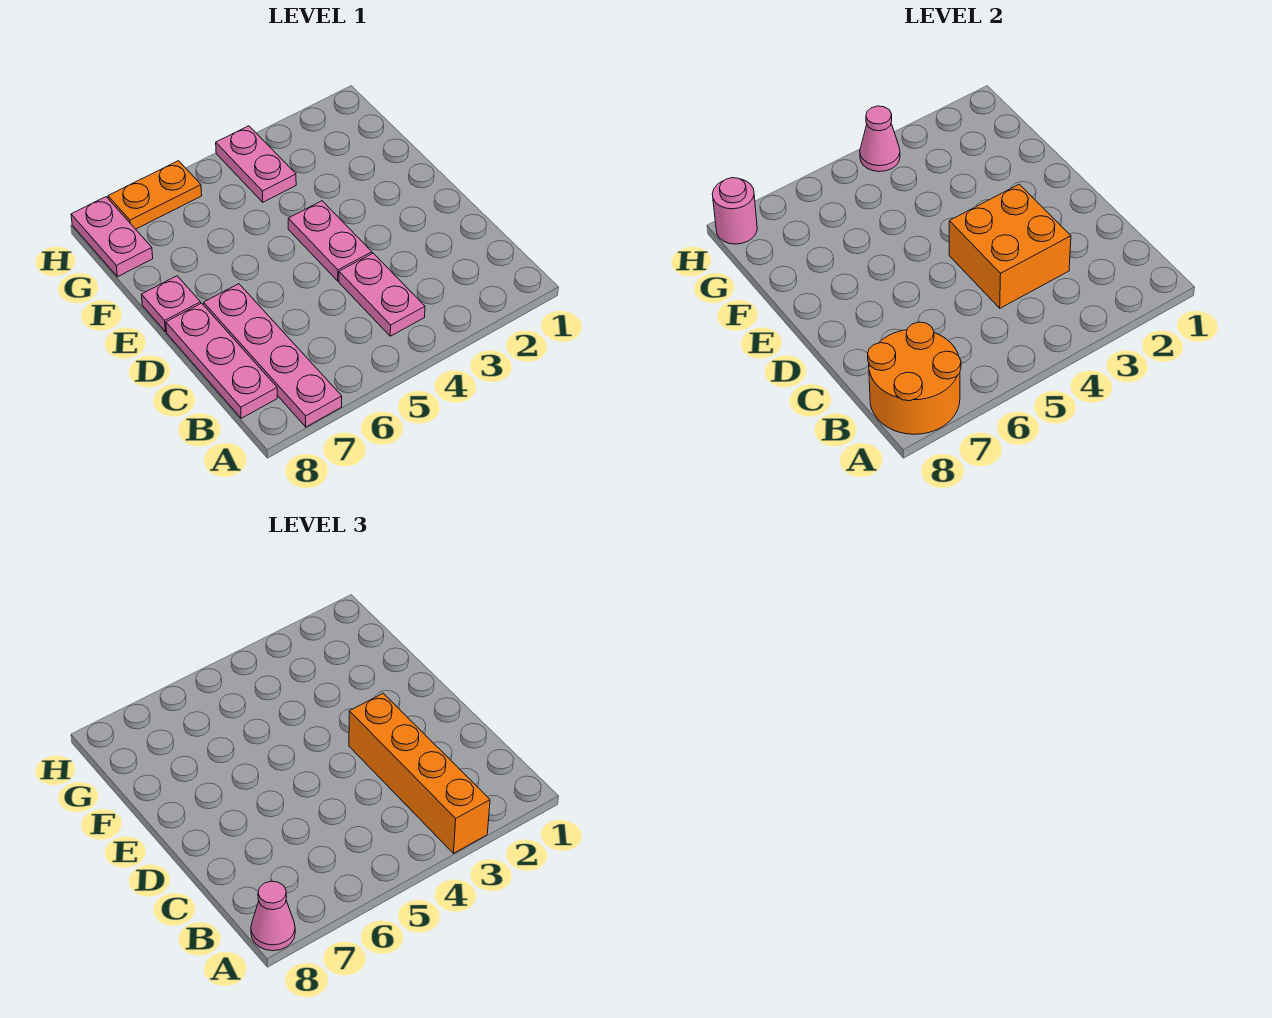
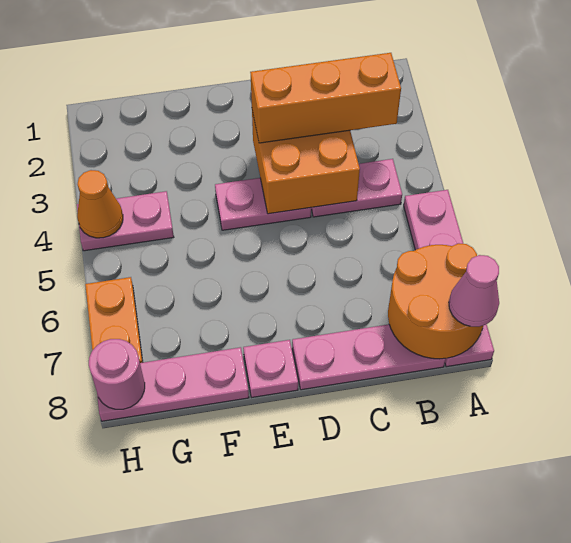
orange 1x4 brick [349,693,490,853] -> orange 1x3 brick [250,53,401,143]
pink 1x4 plate [204,284,342,427] -> pink 1x4 plate turned to [404,190,494,367]
pink 1x2 plate [71,197,153,277] -> pink 1x3 plate [97,347,249,421]
pink 1x1 cone [860,106,900,172] -> orange 1x1 cone [77,170,123,238]

